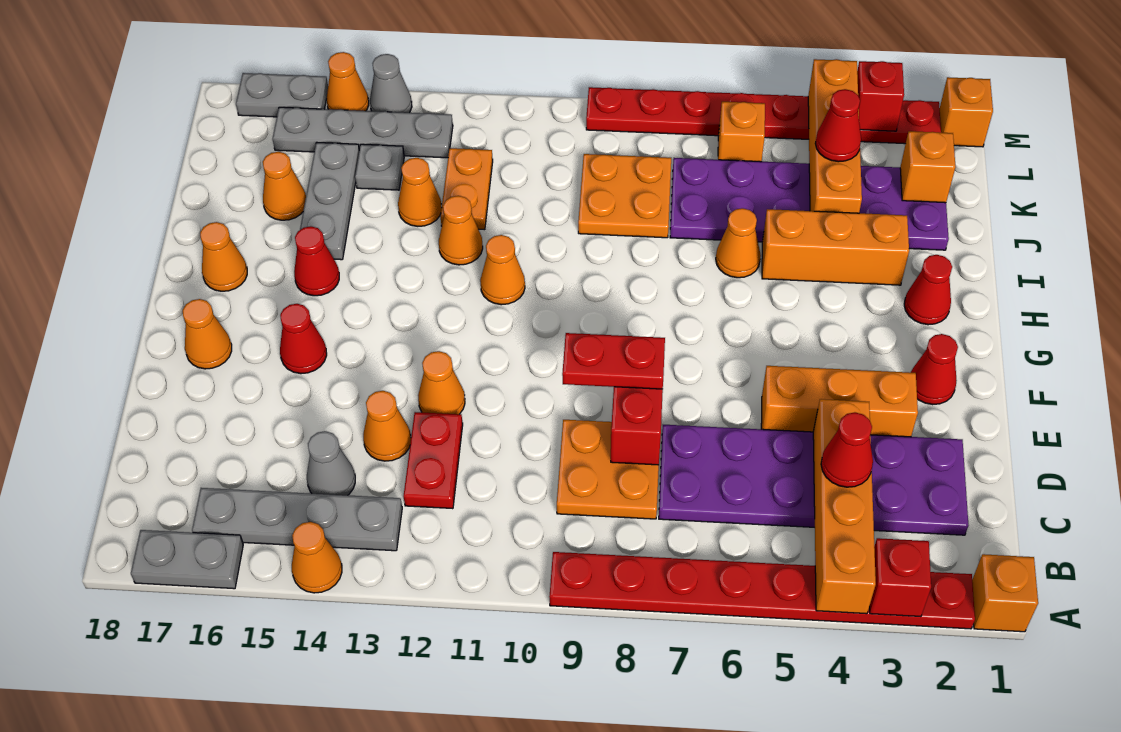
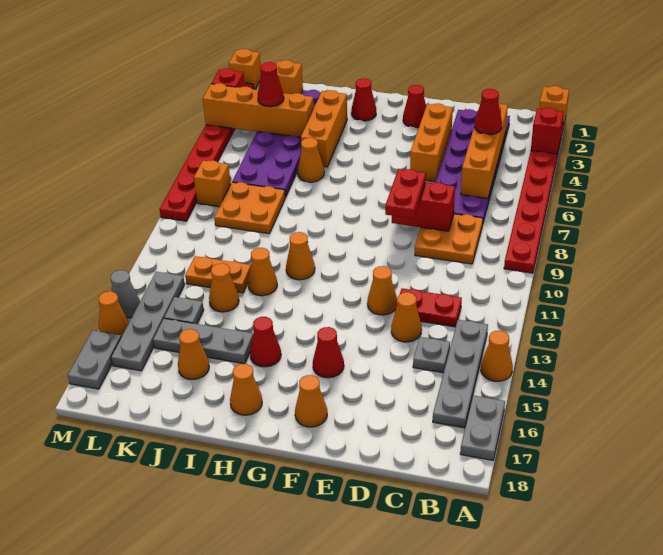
orange 1x4 brick [813,399,876,614] -> orange 1x4 brick turned to [461,103,508,198]
grey 1x1 cone [307,431,355,495] -> grey 1x1 plate [413,337,450,373]
orange 1x1 brick [718,102,765,162] -> orange 1x1 brick moved to [194,160,231,207]

